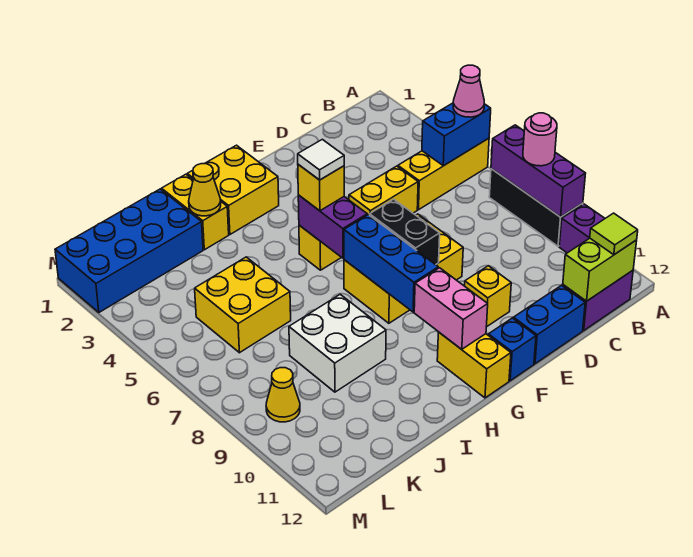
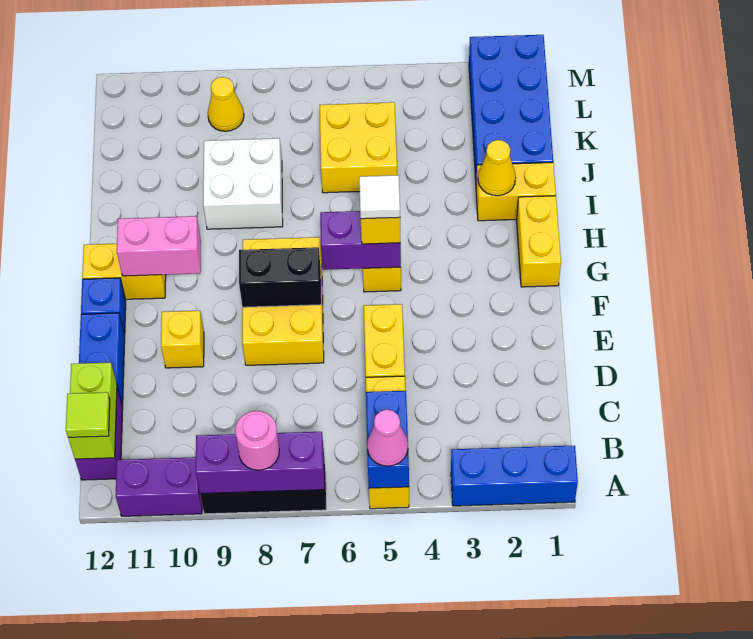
yellow 2x2 brick [187,145,279,234] -> yellow 1x2 brick [517,196,561,287]
blue 1x3 brick [344,215,438,312] -> blue 1x3 brick moved to [451,446,578,506]

